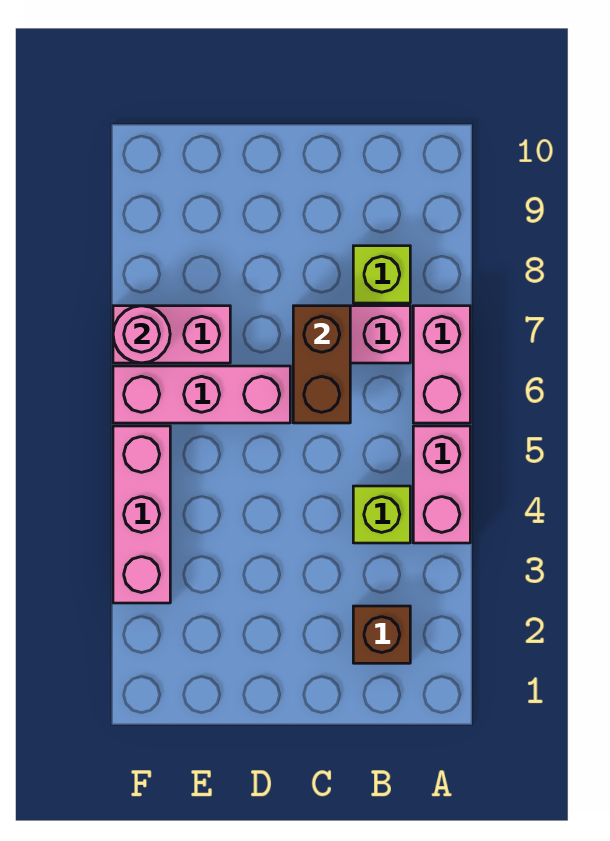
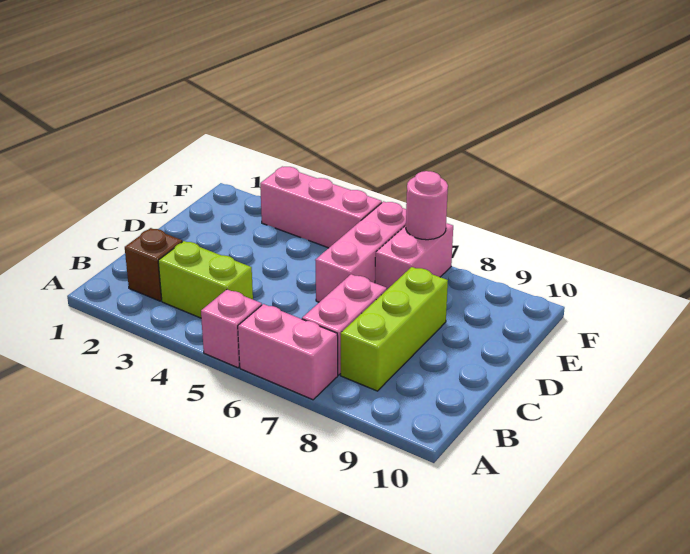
pink 1x2 brick [413,426,470,543] -> pink 1x1 brick [201,289,262,368]
lime 1x1 brick [353,486,410,543] -> lime 1x2 brick [158,241,253,318]
lime 1x1 brick [353,246,410,303] -> lime 1x3 brick [341,267,448,391]
brown 1x2 brick [293,306,350,423] -> none

